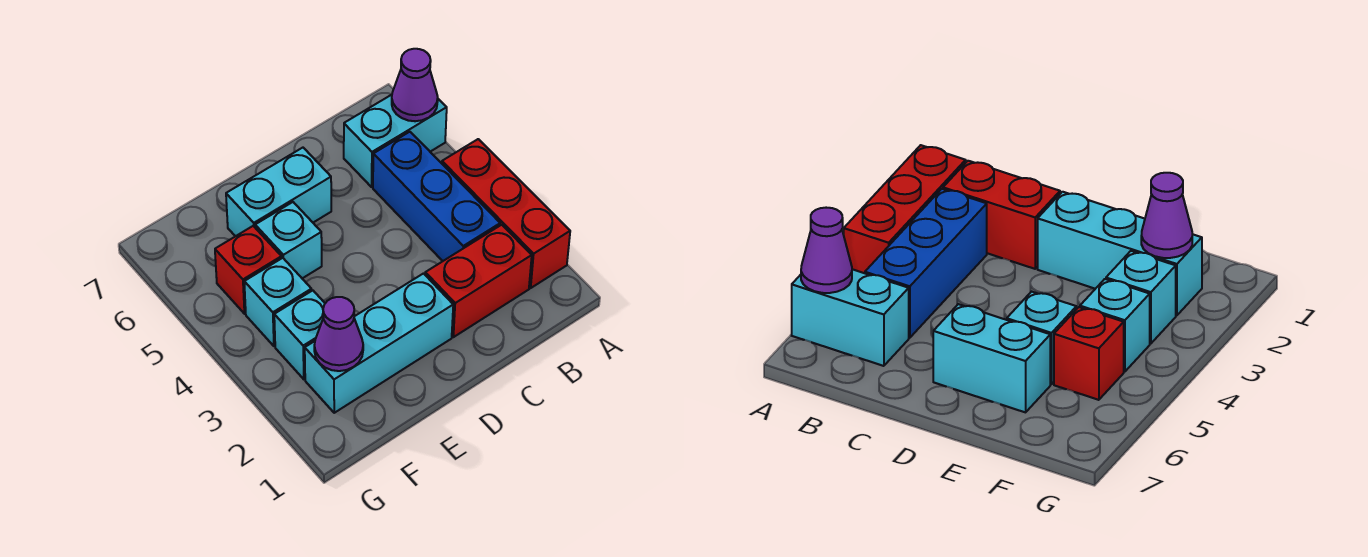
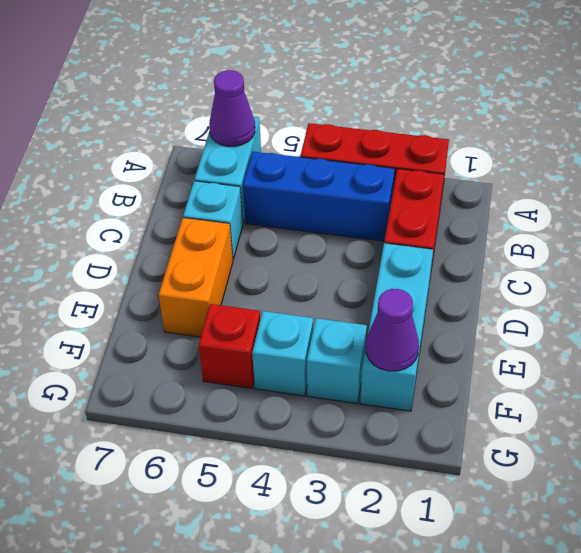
cyan 1x2 brick [226,148,331,236] -> orange 1x2 brick [158,218,233,337]
cyan 1x1 brick [255,202,322,278] -> cyan 1x1 brick moved to [183,181,243,260]

